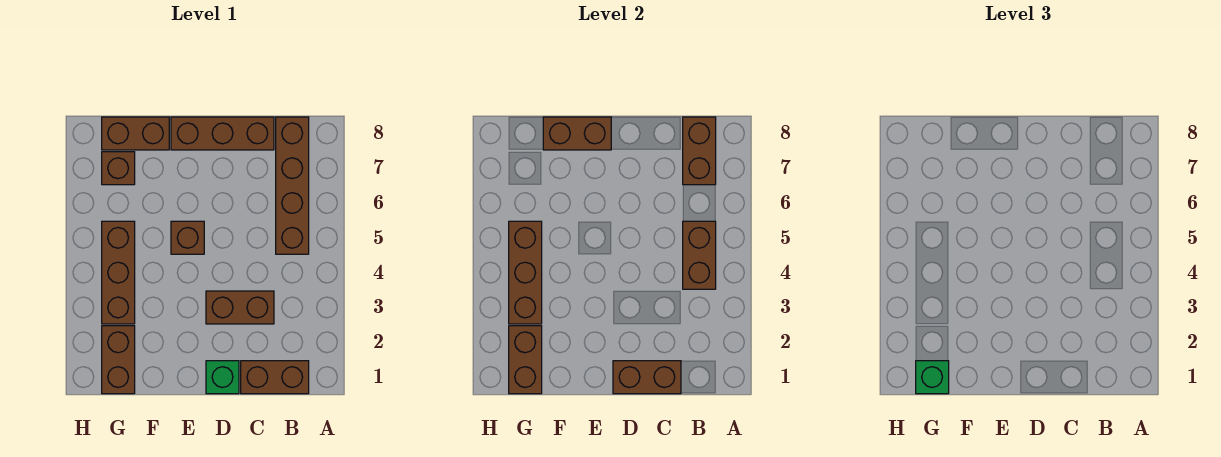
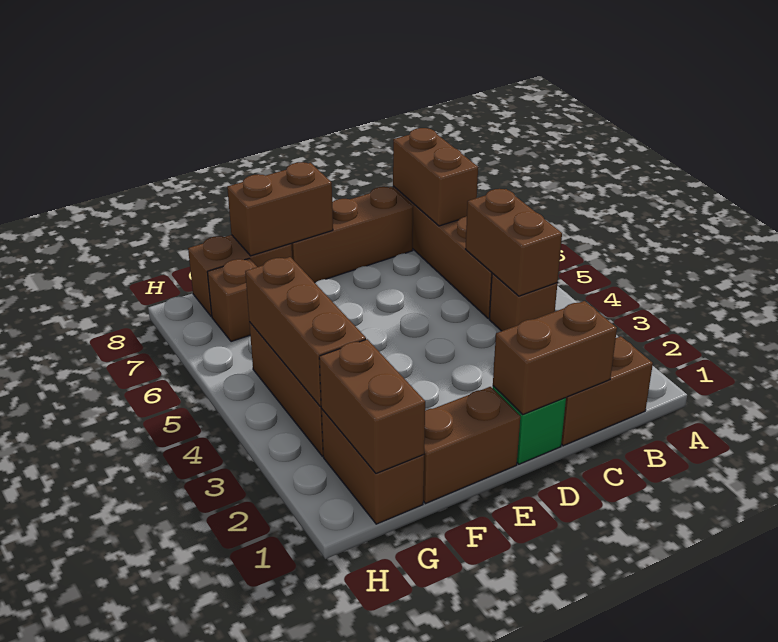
brown 1x2 brick [206,291,274,324] -> brown 1x2 brick moved to [423,387,520,504]
brown 1x1 brick [171,221,204,254] -> brown 1x1 brick moved to [489,274,557,331]
green 1x1 brick [916,361,949,394] -> none

